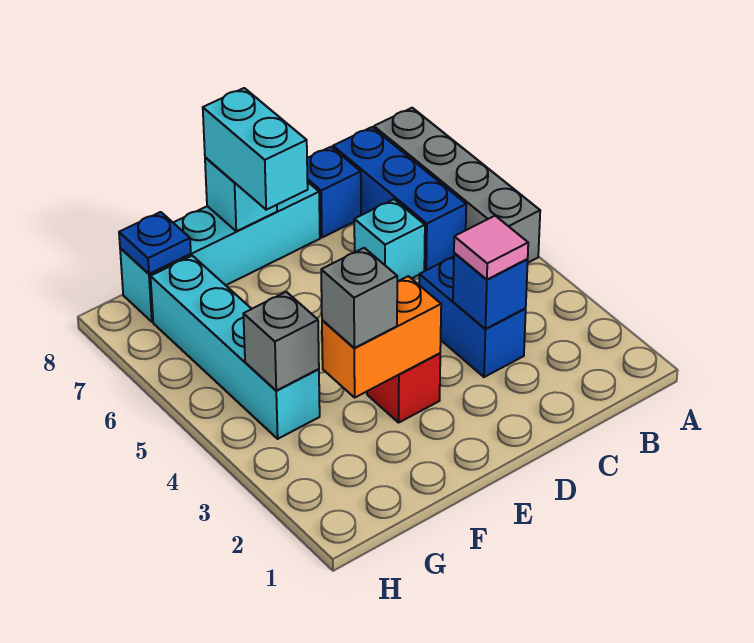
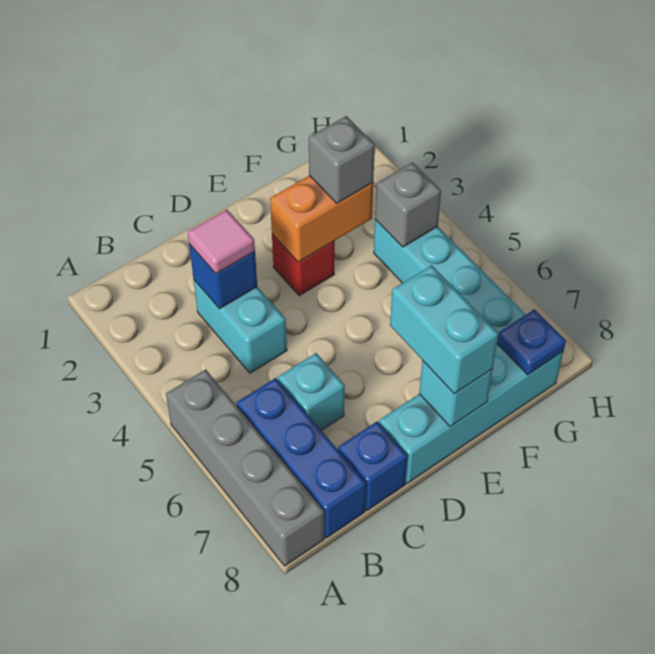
blue 1x2 brick [419,257,526,377] -> cyan 1x2 brick [194,280,287,373]

